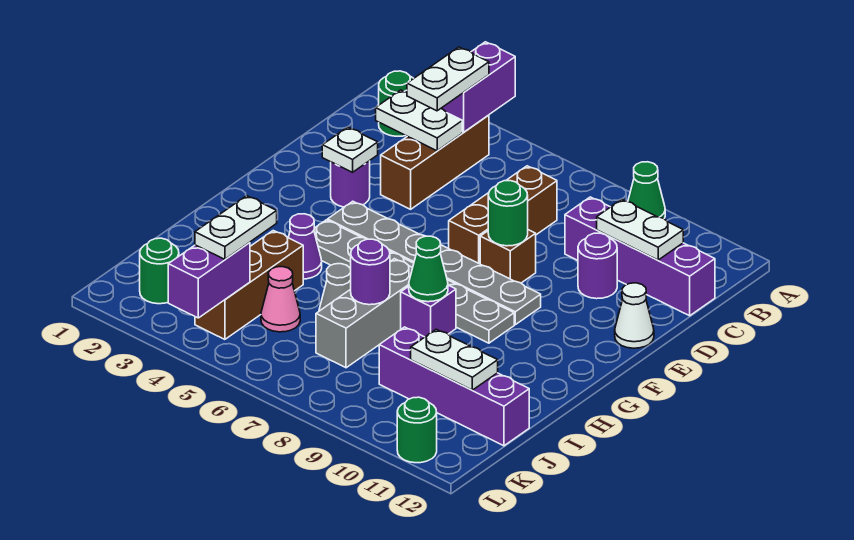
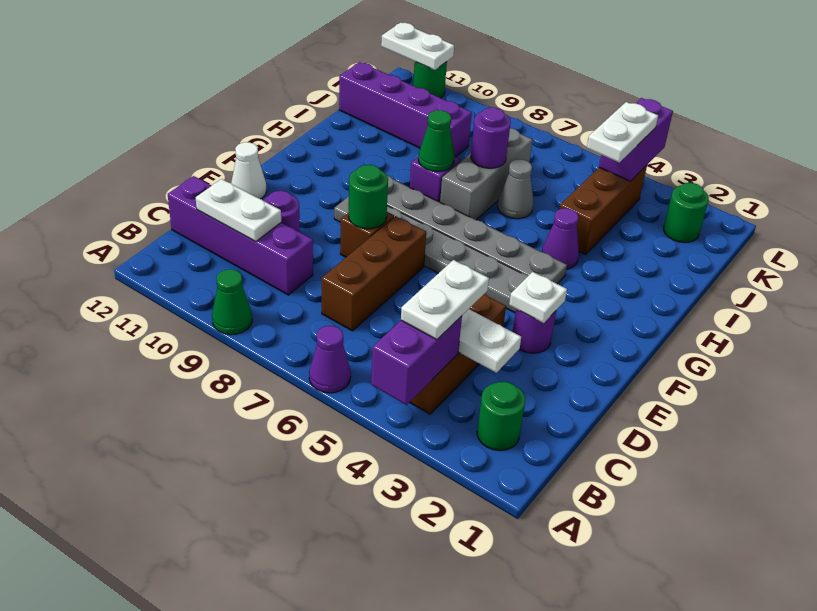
none -> purple 1x1 cone [309,326,351,393]
pink 1x1 cone [261,267,300,332] -> none
white 1x2 plate [411,329,498,390] -> white 1x2 plate moved to [381,23,454,70]

